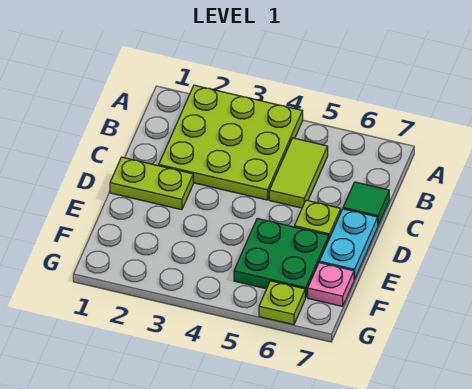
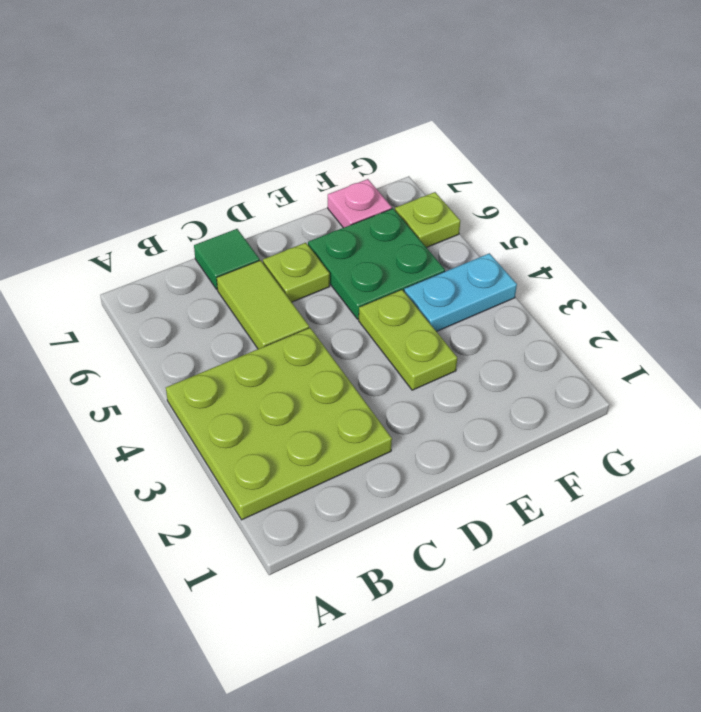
lime 1x2 tile [269,138,328,208] -> lime 1x2 tile turned to [217,260,309,349]
lime 1x2 plate [110,157,193,210] -> lime 1x2 plate moved to [359,290,457,390]
cyan 1x2 plate [319,209,378,279] -> cyan 1x2 plate moved to [404,253,517,331]

